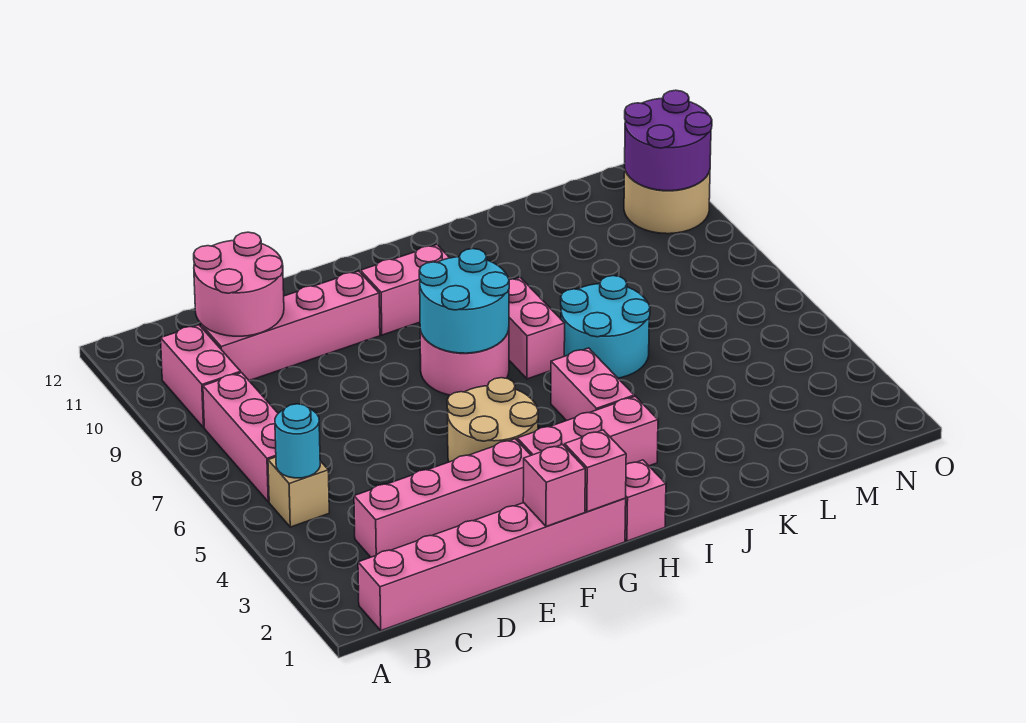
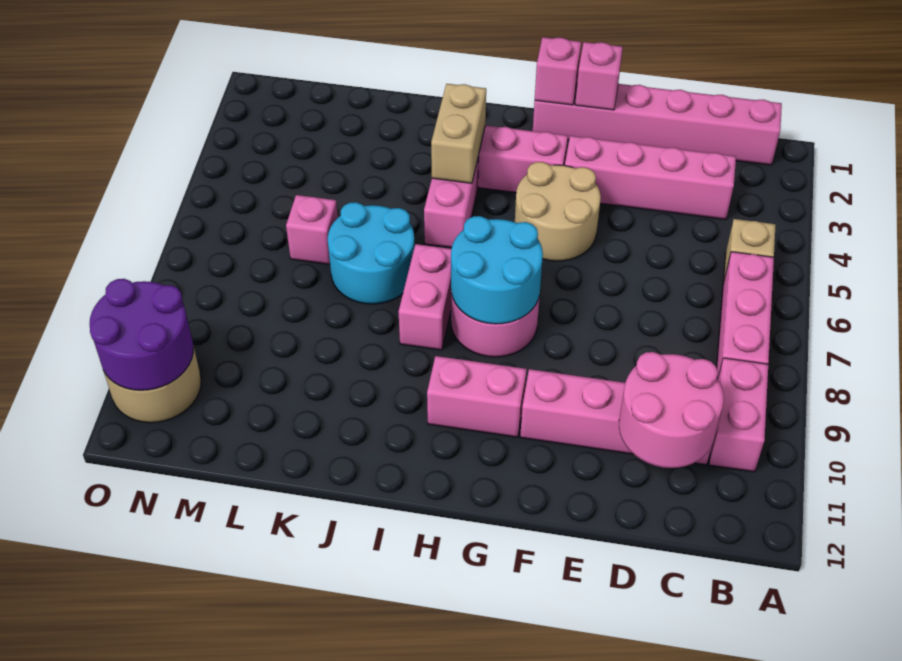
cyan 1x1 round brick [275,404,320,478] -> none
pink 1x1 brick [625,460,666,541] -> pink 1x1 brick moved to [286,195,338,264]
none -> tan 1x2 brick [431,84,486,183]

